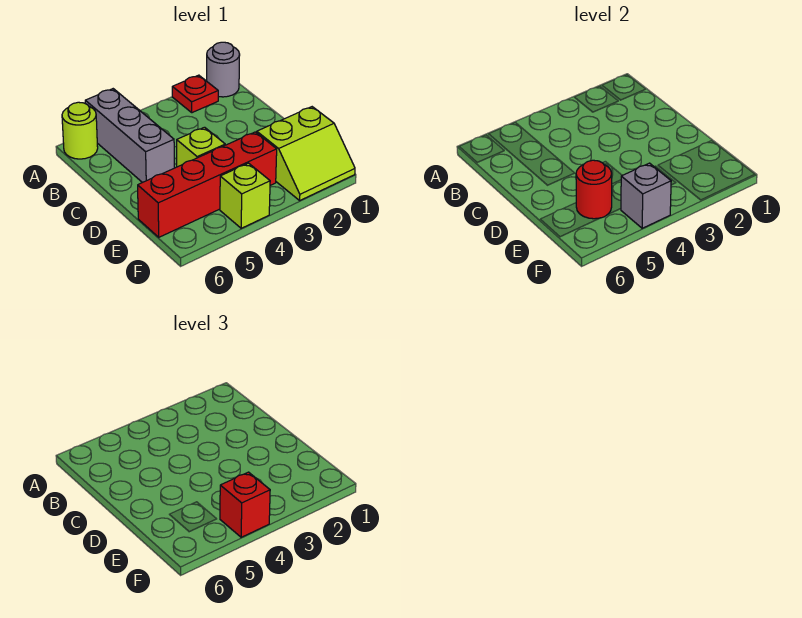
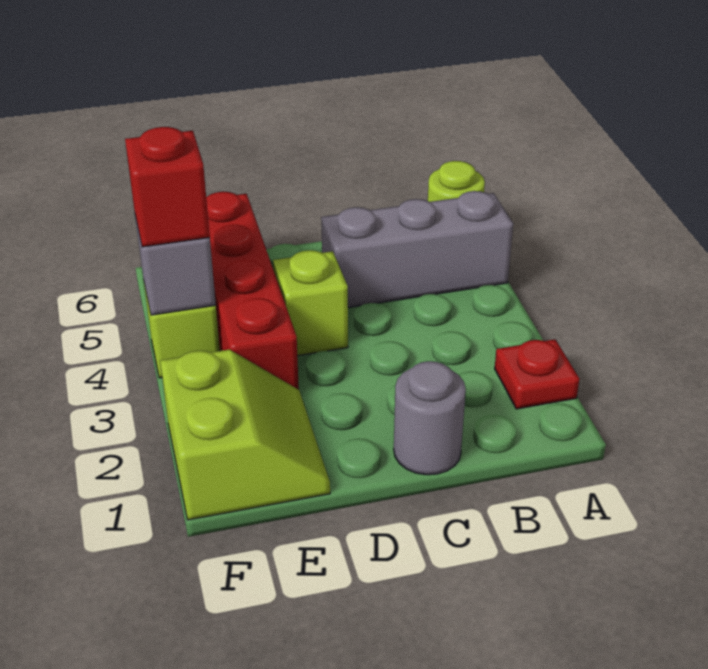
grey 1x1 round brick [207,42,240,97] -> grey 1x1 round brick moved to [394,361,466,475]
lime 2x2 slope [257,107,355,200] -> lime 2x2 slope turned to [160,349,330,520]
red 1x1 round brick [576,160,612,219] -> none

